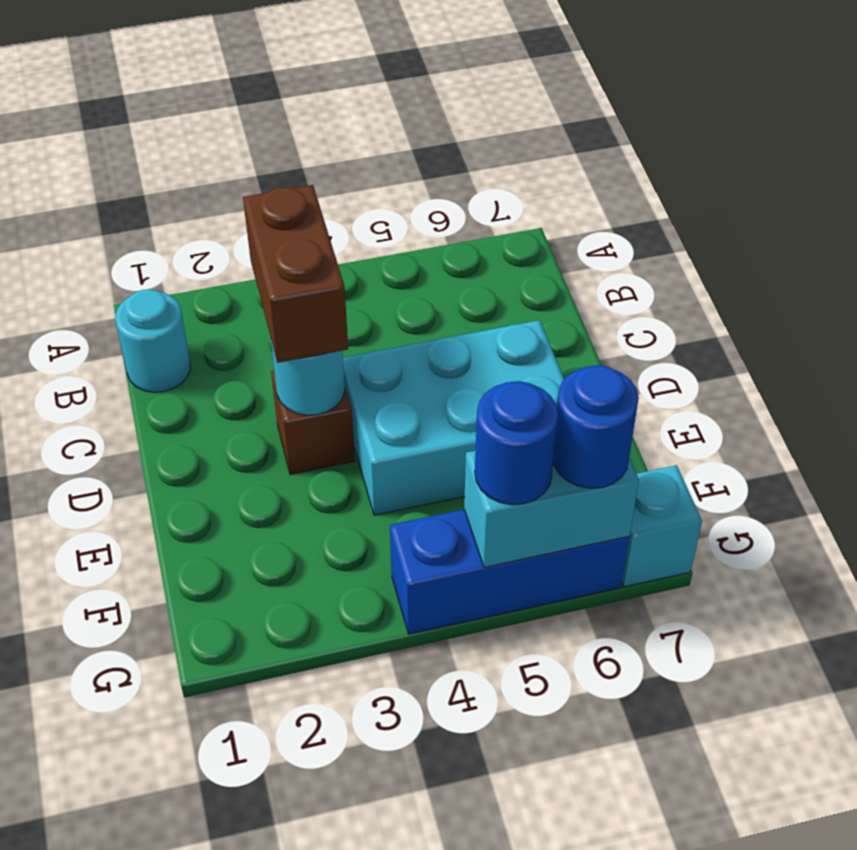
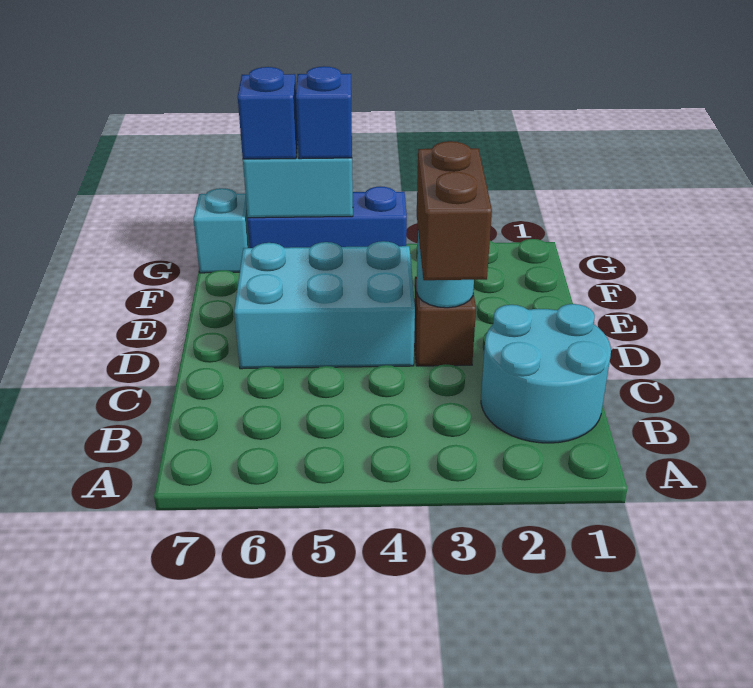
cyan 1x1 round brick [115,289,190,392] -> cyan 2x2 round brick [481,304,611,443]
blue 1x1 round brick [475,381,558,505] -> blue 1x1 brick [296,66,352,159]
blue 1x1 round brick [553,365,639,488] -> blue 1x1 brick [238,67,298,159]

